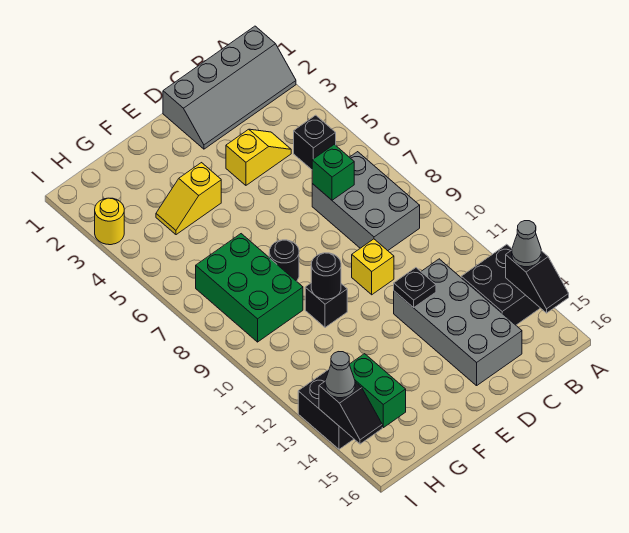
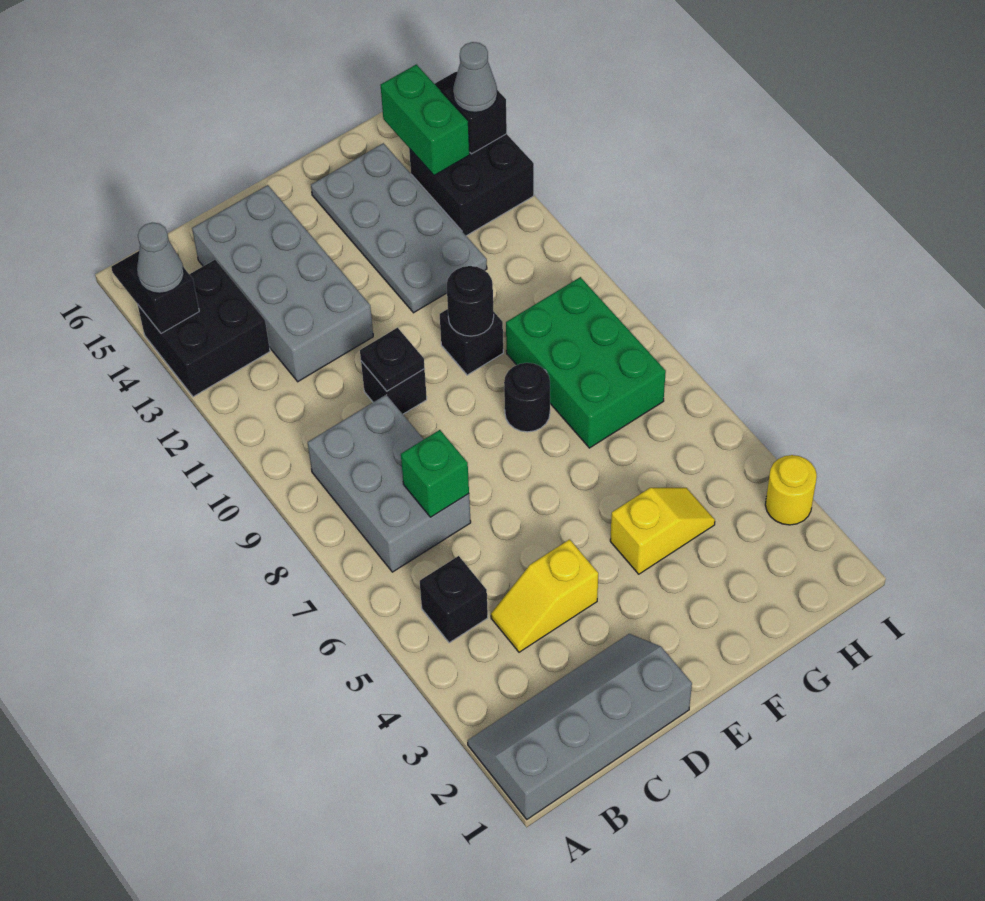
yellow 1x1 brick [352,239,394,295] -> black 1x1 brick [361,361,427,414]
black 1x1 plate [394,268,436,308] -> black 1x1 plate moved to [360,328,425,391]
none -> grey 2x4 plate [311,143,487,313]

